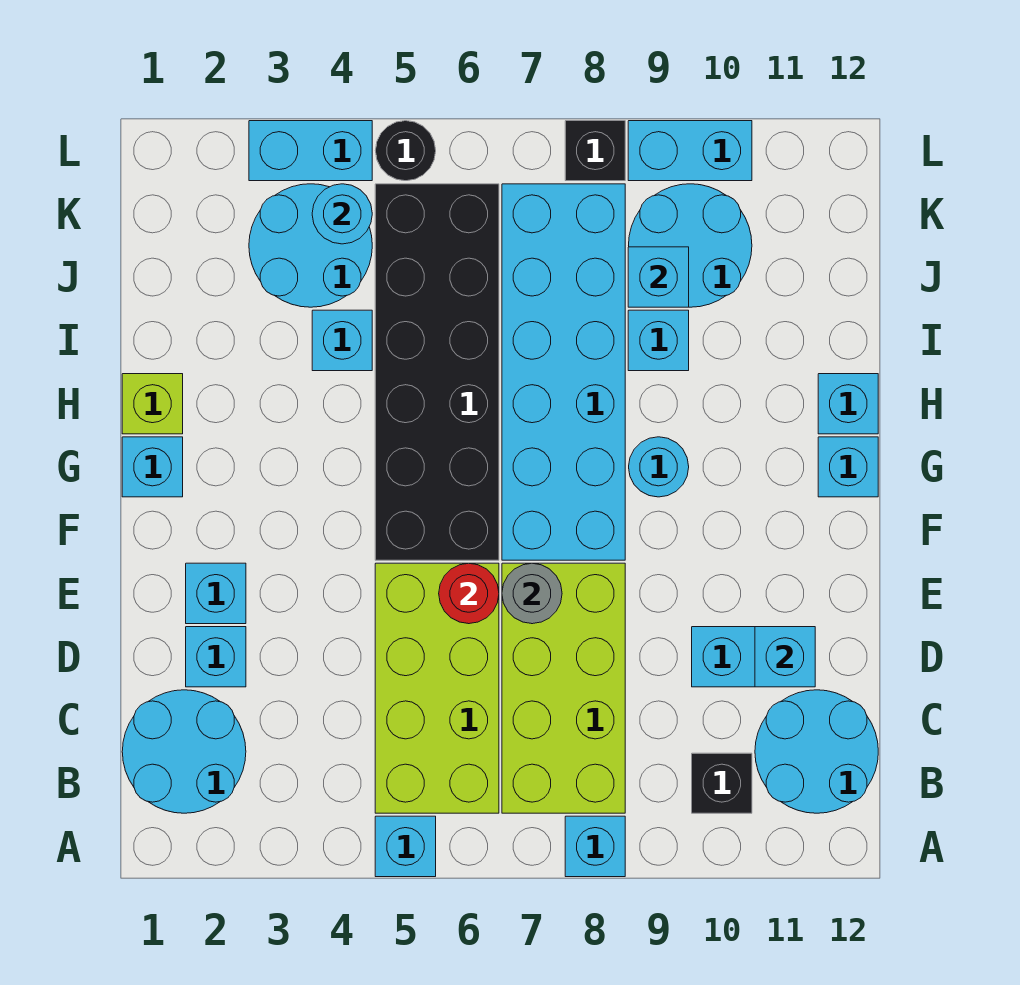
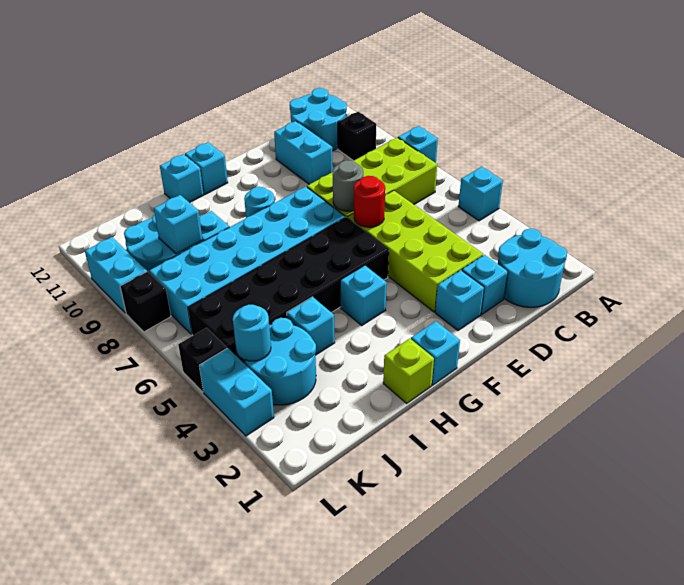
lime 2x4 brick [375,563,499,813] -> lime 2x4 brick turned to [348,190,483,312]
cyan 1x1 brick [755,627,815,687] -> cyan 1x1 brick moved to [340,265,387,325]
black 1x1 round brick [375,121,436,181] -> black 1x1 brick [178,328,227,392]

